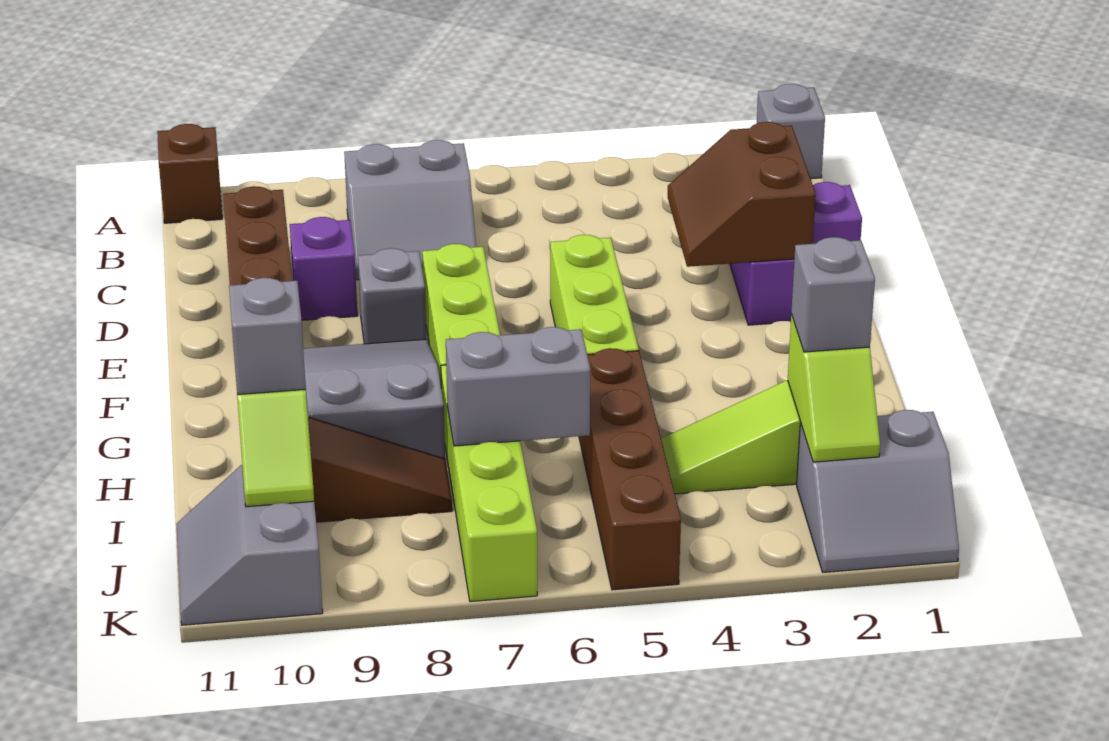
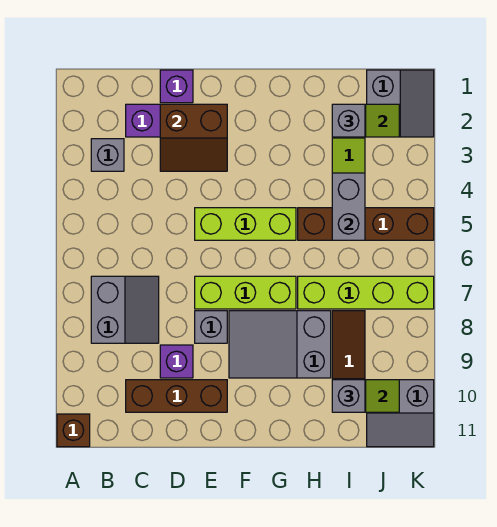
grey 1x1 brick [757,84,825,179] -> grey 1x1 brick moved to [91,139,124,171]
grey 1x2 brick [446,327,590,446] -> grey 1x2 brick moved to [332,173,365,240]

